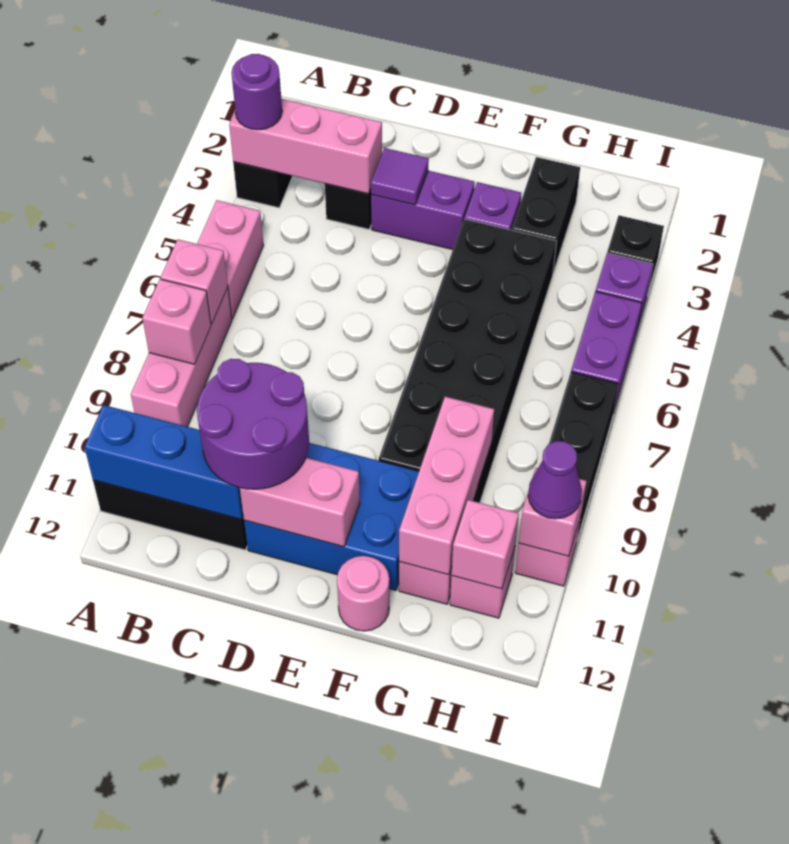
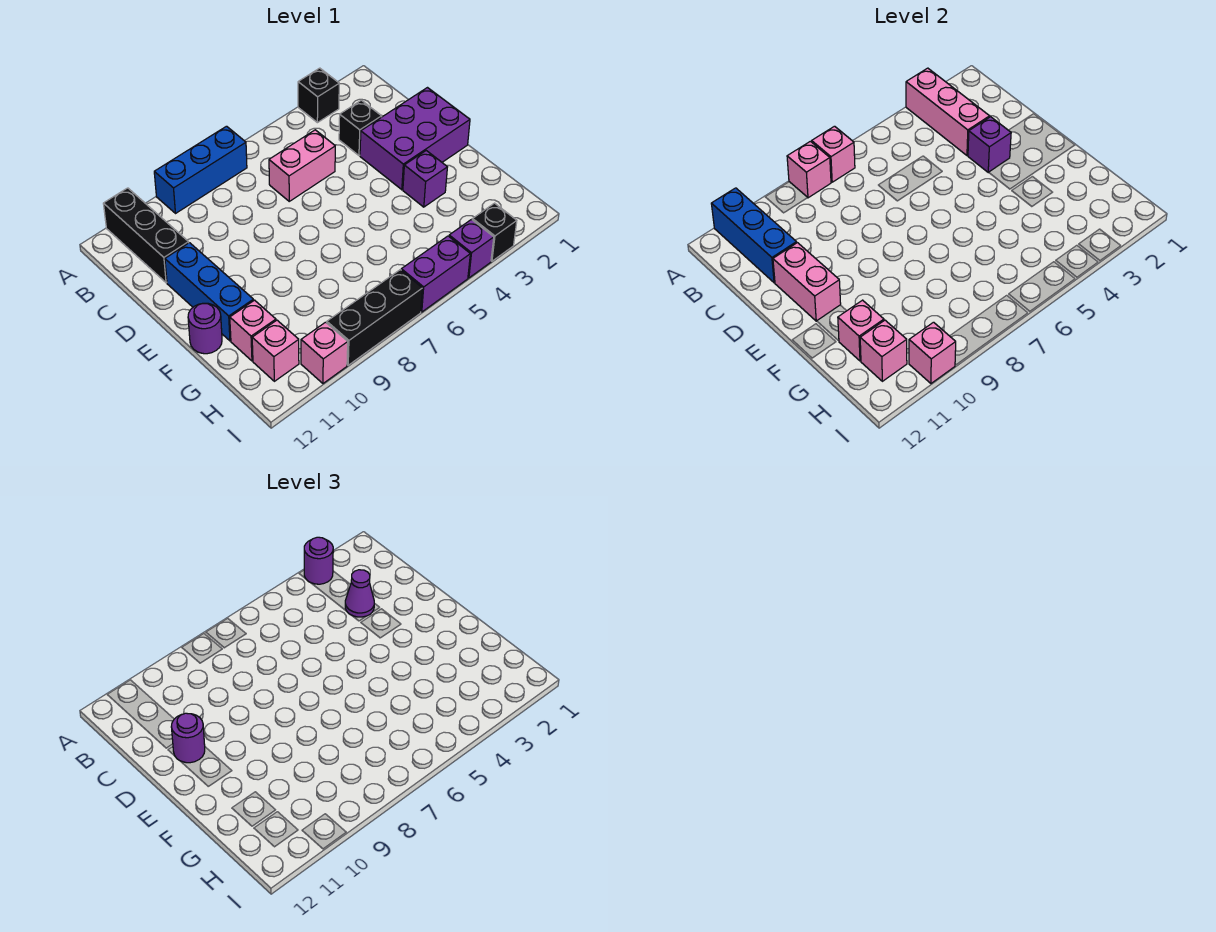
pink 1x2 brick [197,200,264,319] -> pink 1x2 brick moved to [269,130,335,201]
pink 1x3 brick [131,287,232,427] -> blue 1x3 brick [154,126,247,213]
purple 2x2 round brick [197,359,309,489] -> purple 1x1 round brick [171,713,205,763]
purple 1x2 brick [371,171,475,250] -> purple 2x3 brick [360,88,470,190]
purple 1x1 tile [371,148,429,205] -> purple 1x1 brick [968,117,1011,172]
blue 2x3 brick [244,443,419,590] -> blue 1x3 brick [165,243,254,341]
black 2x6 brick [379,219,557,503] -> none
pink 1x1 round brick [337,556,389,631] -> purple 1x1 round brick [188,303,222,354]
black 1x2 brick [512,157,580,273] -> none
pink 1x3 brick [399,397,494,575] -> pink 1x1 brick [838,300,884,361]
purple 1x1 cone [528,441,582,519] -> purple 1x1 cone moved to [345,570,374,617]

